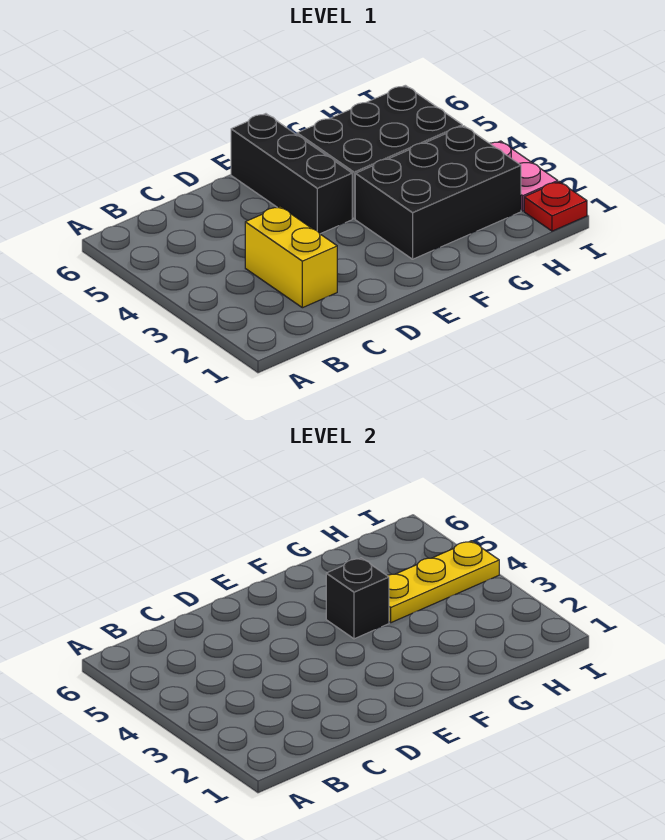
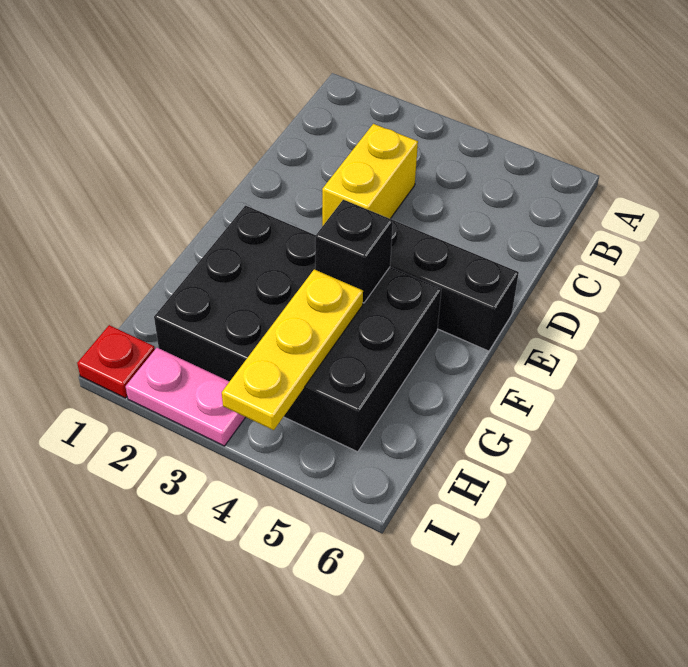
yellow 1x2 brick [245,207,337,308] -> yellow 1x2 brick turned to [322,124,418,226]

